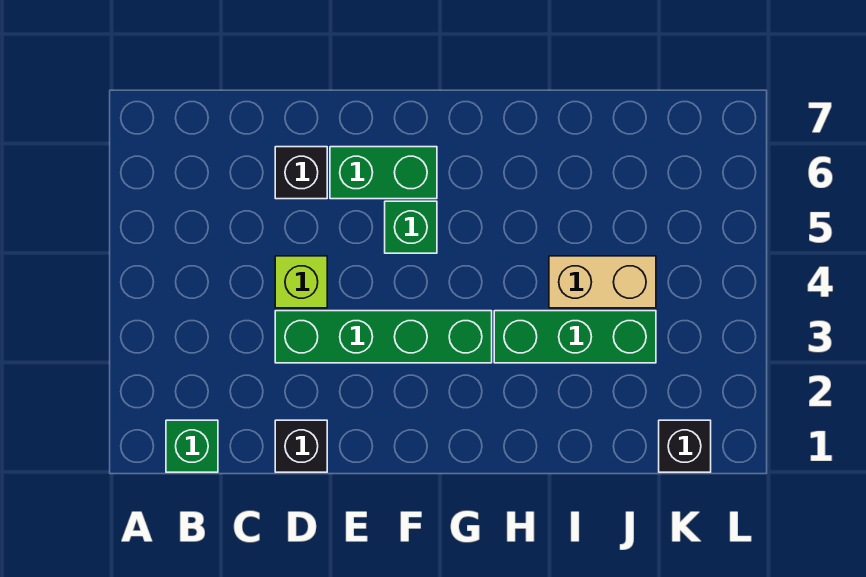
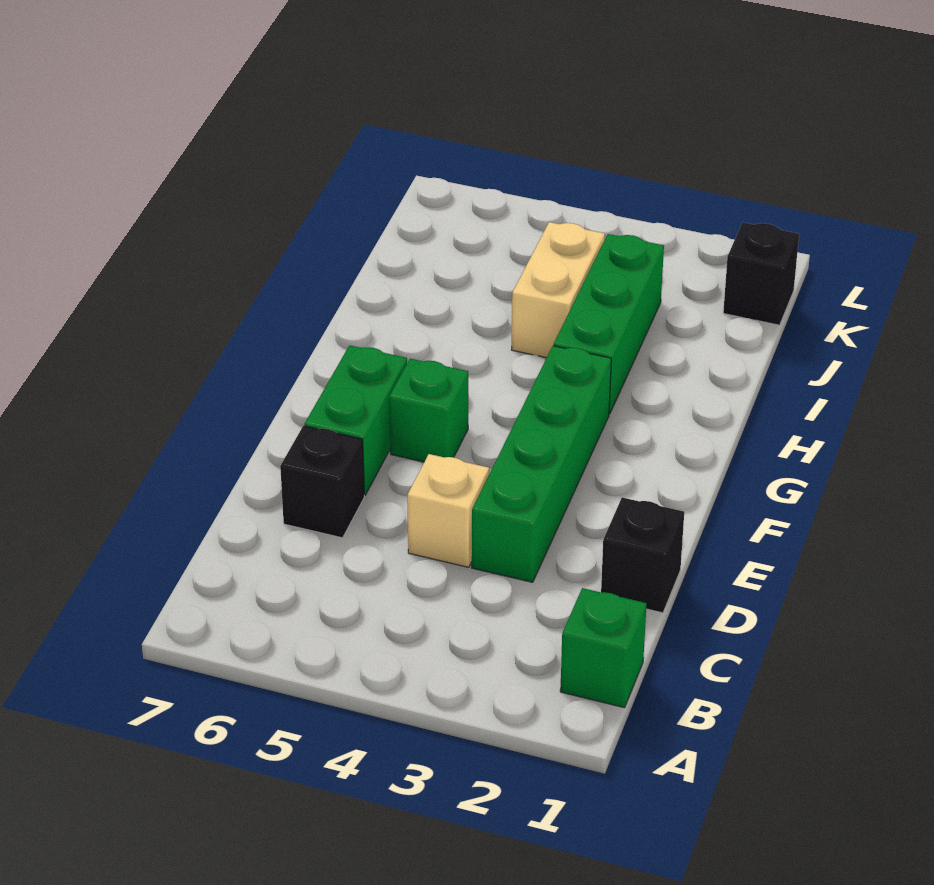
lime 1x1 brick [275,256,327,308] -> tan 1x1 brick [407,454,489,567]

